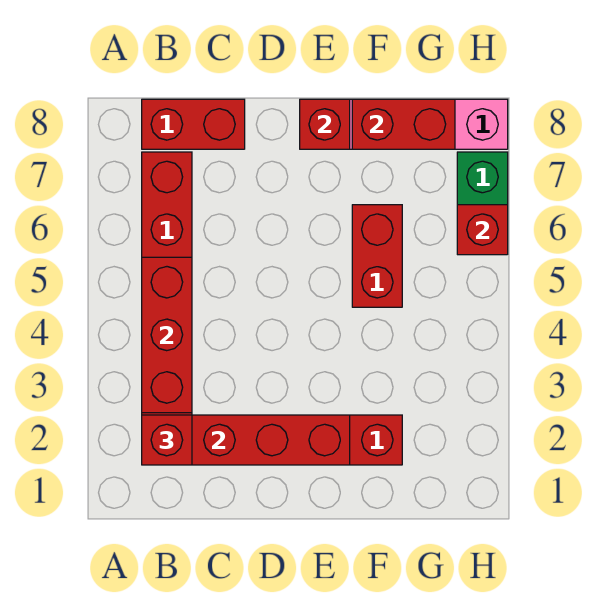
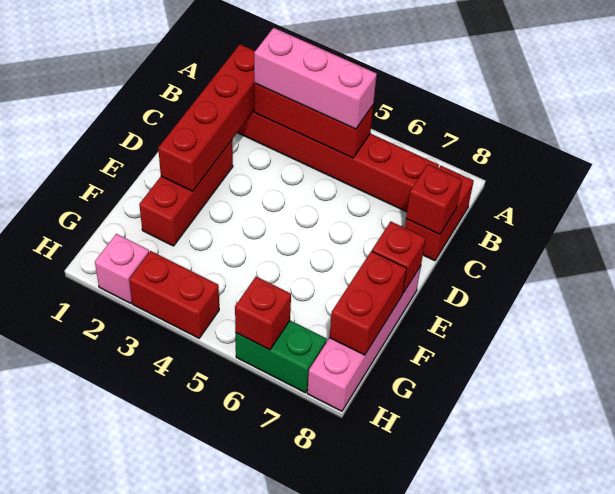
red 1x1 brick [142,415,192,465] -> red 1x1 brick moved to [406,164,462,234]
none -> pink 1x3 brick [254,28,377,129]
red 1x2 brick [352,205,402,307] -> red 1x2 brick moved to [129,251,219,338]
none -> pink 1x1 brick [95,234,149,303]

